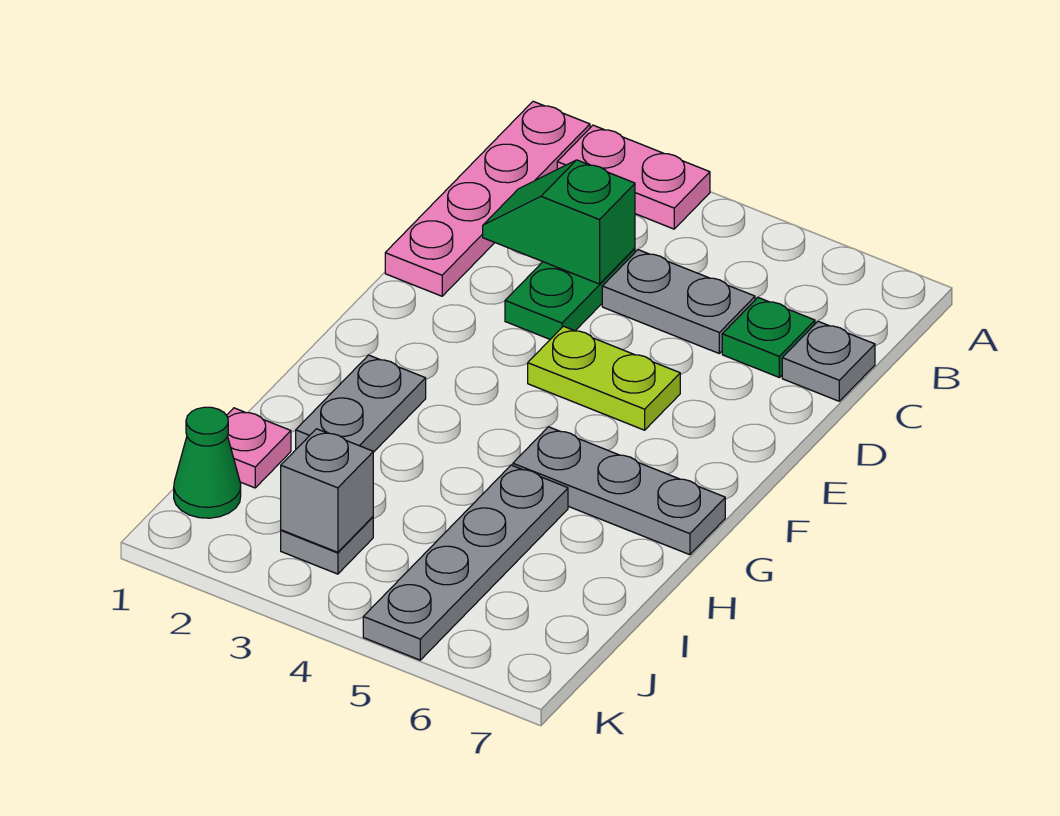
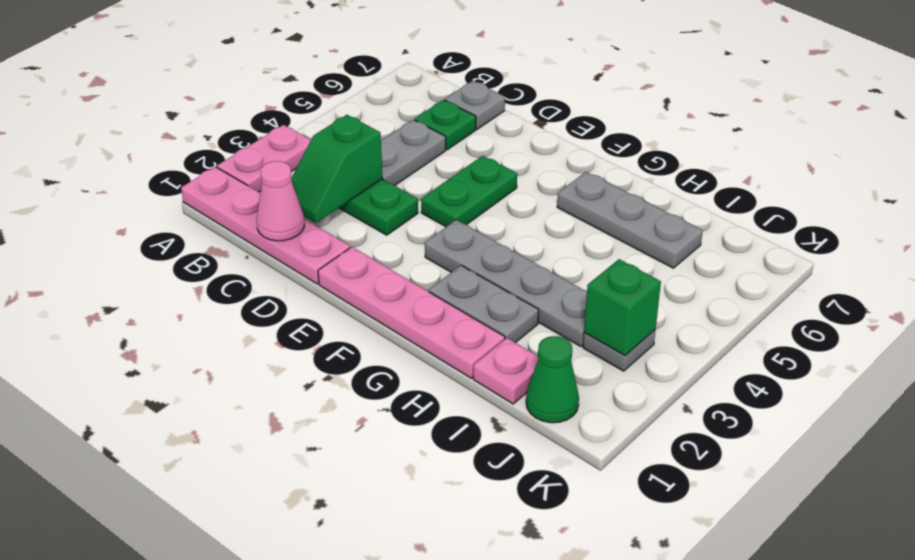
none -> pink 1x1 cone [257,161,304,241]
none -> pink 1x4 plate [318,247,505,378]
lime 1x2 plate [528,326,680,430] -> green 1x2 plate [421,156,517,227]
grey 1x3 plate [513,427,725,555] -> grey 1x3 plate turned to [557,172,703,268]
grey 1x4 plate [363,465,568,660] -> grey 1x4 plate moved to [425,220,587,347]
grey 1x1 brick [281,429,373,552] -> green 1x1 brick [584,259,661,356]

